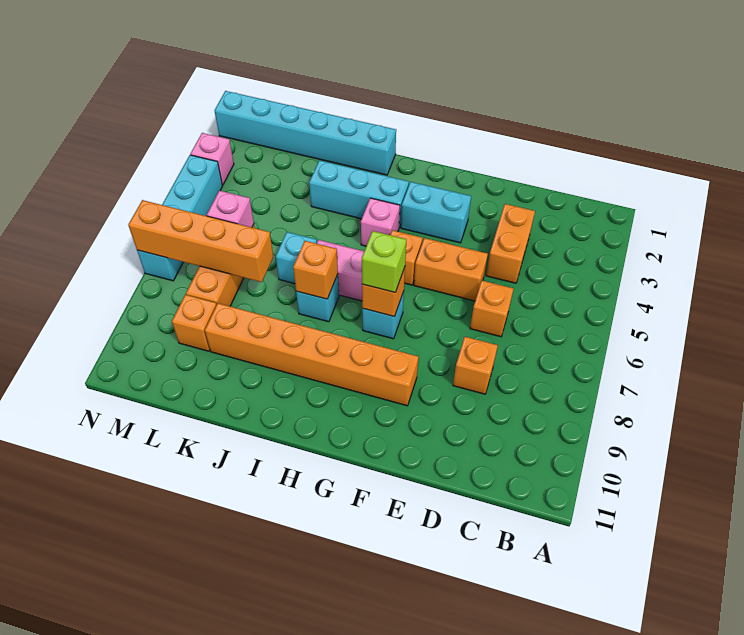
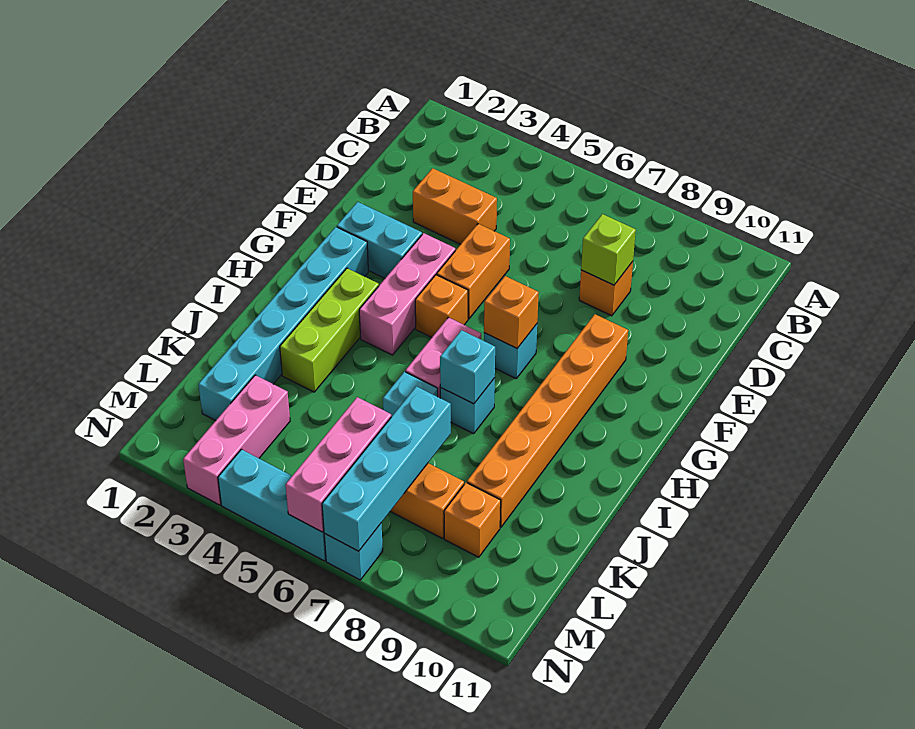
orange 1x1 brick [470,281,513,337] -> none
cyan 1x2 brick [401,182,471,243] -> cyan 1x2 brick turned to [337,202,422,278]
lime 1x1 brick [362,231,406,292] -> lime 1x1 brick moved to [581,214,636,285]
cyan 1x3 brick [309,160,409,227] -> lime 1x3 brick [280,268,379,392]
pink 1x1 brick [361,198,400,246] -> pink 1x3 brick [359,233,455,355]
cyan 1x6 brick [214,91,396,175] -> cyan 1x6 brick moved to [198,227,368,421]
orange 1x1 brick [293,241,338,299] -> cyan 1x1 brick [440,330,495,404]
orange 1x4 brick [128,200,273,282] -> cyan 1x4 brick [322,386,451,551]
pink 1x1 brick [207,191,254,227] -> pink 1x3 brick [286,397,391,532]
pink 1x1 brick [190,133,234,185] -> pink 1x3 brick [183,375,290,505]

